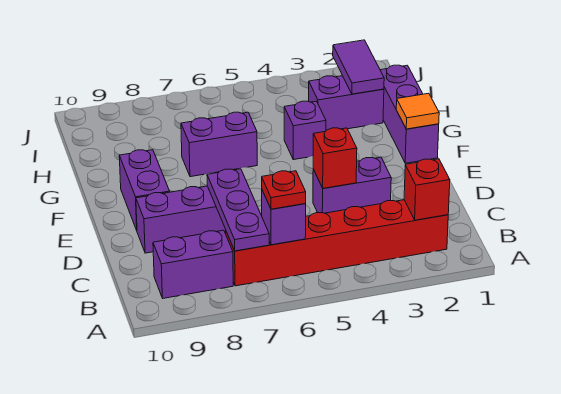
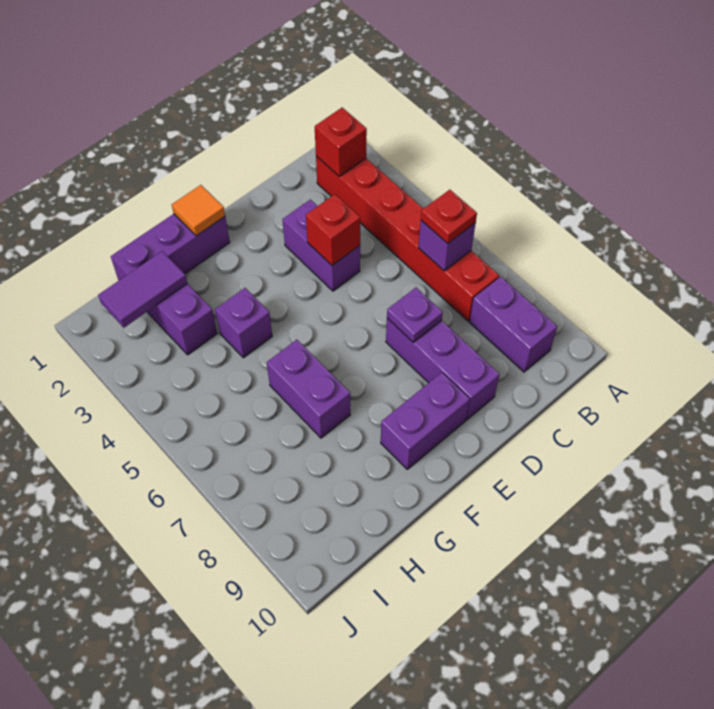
purple 1x3 plate [207,169,269,251] -> purple 1x1 plate [387,288,443,342]

